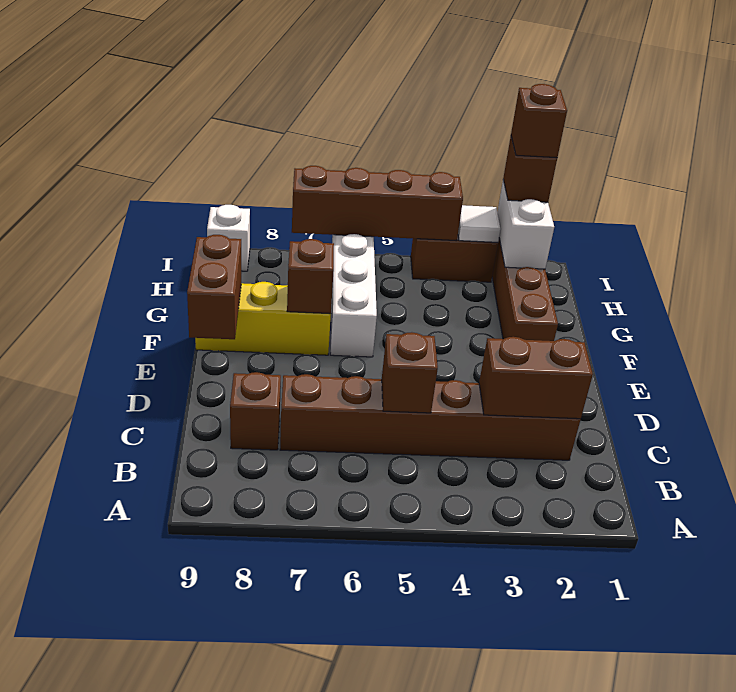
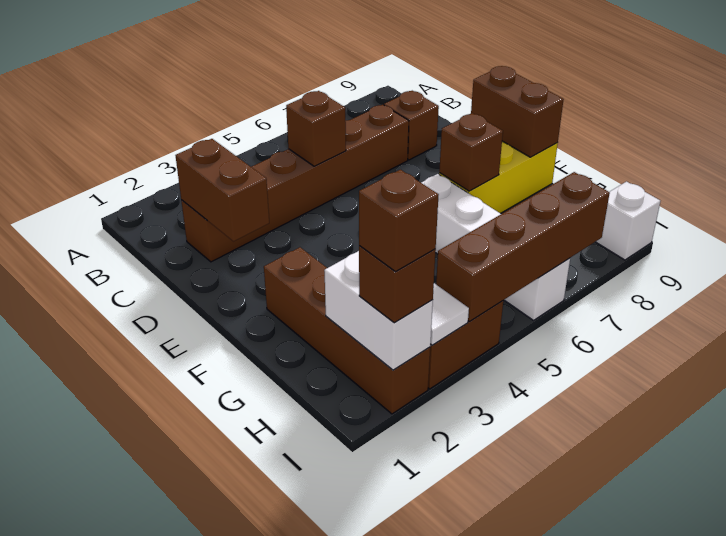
brown 1x2 brick [479,337,593,419] -> brown 1x2 brick turned to [175,139,269,241]

